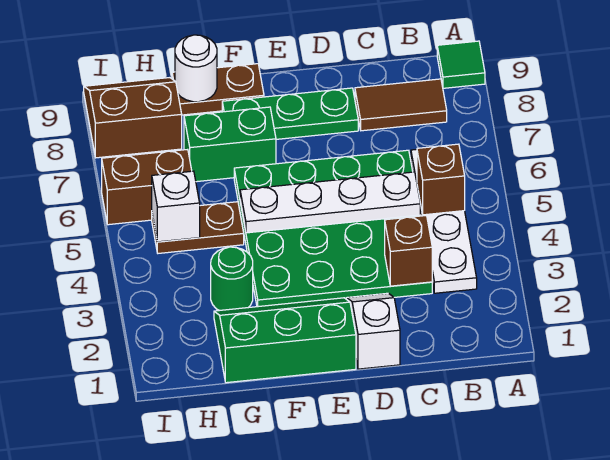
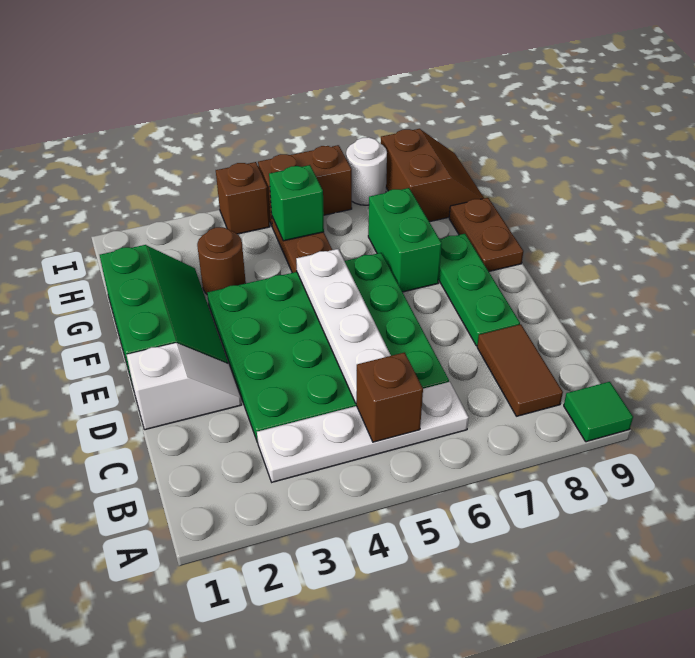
brown 1x1 brick [385,216,432,286] -> brown 1x1 brick moved to [216,162,270,234]
green 1x1 round brick [211,247,253,311] -> brown 1x1 round brick [197,227,246,294]
white 1x1 round brick [175,35,217,102] -> white 1x1 round brick moved to [346,137,387,205]
white 1x1 brick [152,171,200,242] -> green 1x1 brick [269,165,324,241]
brown 1x2 brick [102,149,192,225] -> brown 1x2 brick turned to [258,145,352,225]

